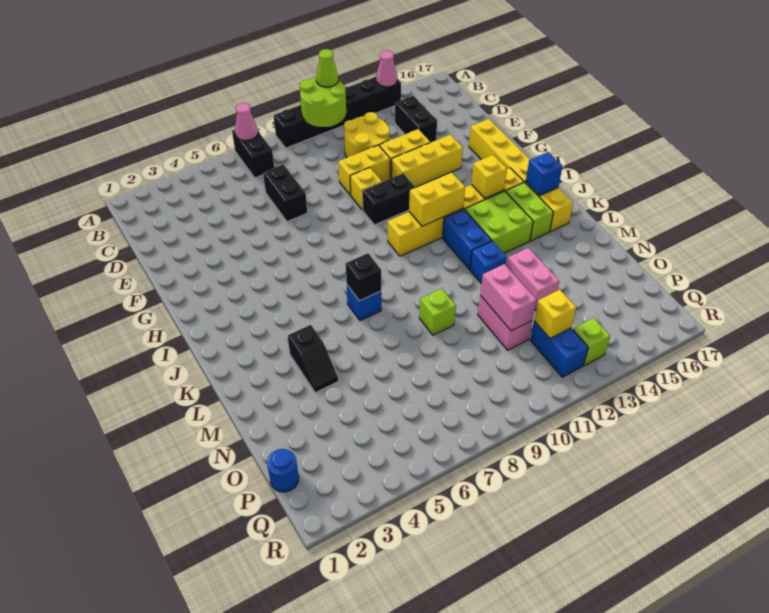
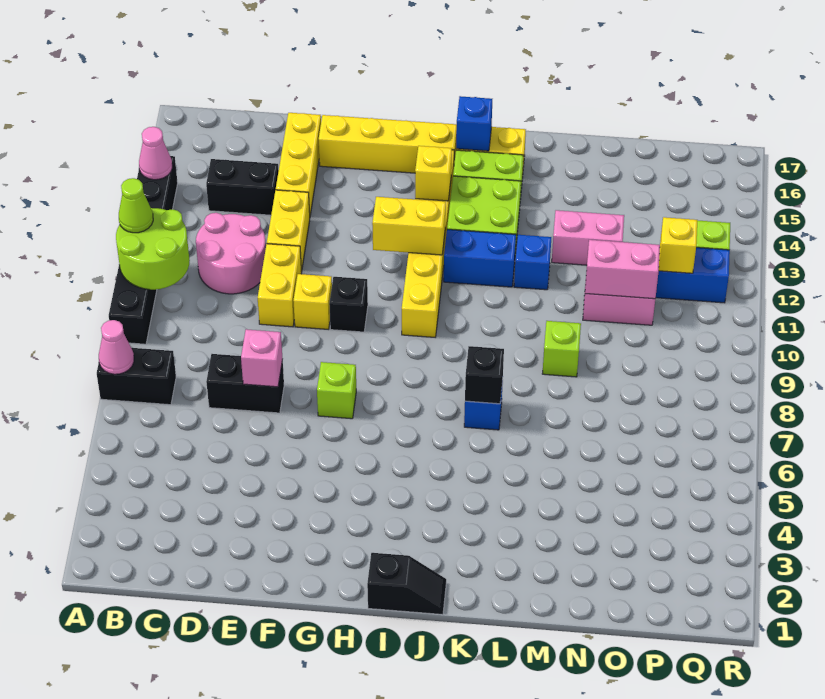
yellow 2x2 round brick [344,112,390,158] -> pink 2x2 round brick [196,213,266,294]
none -> pink 1x1 brick [241,329,283,387]
yellow 1x3 brick [391,135,463,187] -> yellow 1x3 brick moved to [276,113,321,215]
none -> lime 1x1 brick [317,362,356,419]
black 1x2 brick [362,174,415,225] -> black 1x1 brick [329,277,368,332]
yellow 1x2 brick [409,172,465,226] -> yellow 1x2 brick turned to [372,197,446,255]
black 1x2 slope [288,325,338,393] -> black 1x2 slope moved to [367,553,446,615]
blue 1x1 round brick [267,449,299,492] -> none

